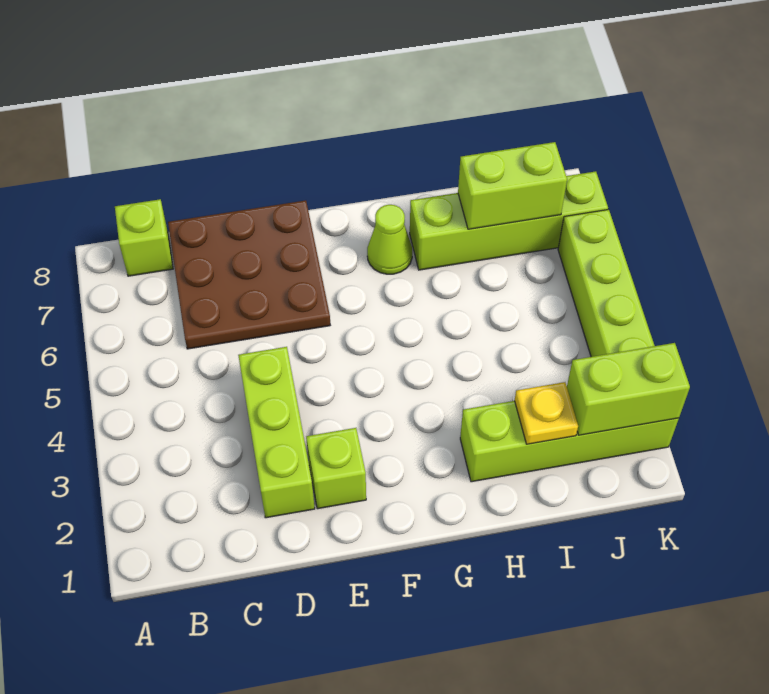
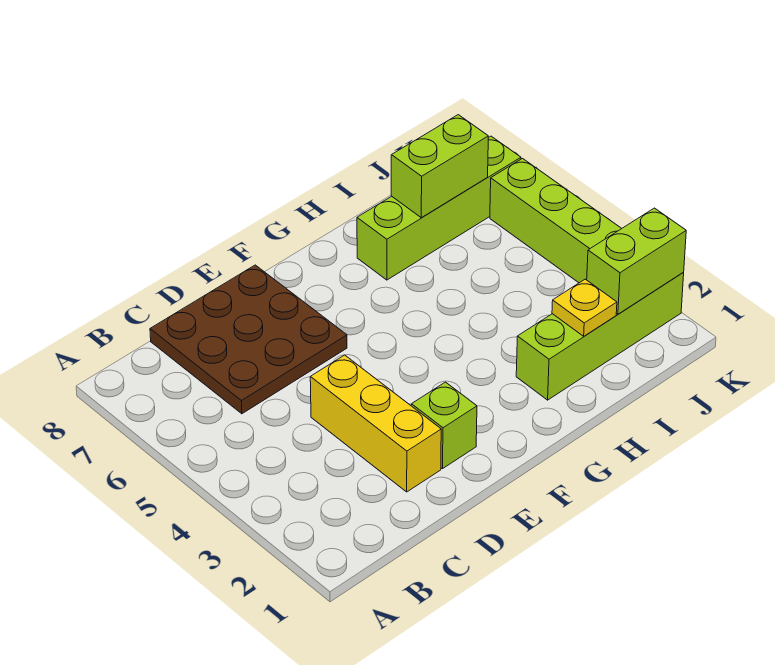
lime 1x1 brick [115,199,173,276] -> none
lime 1x3 brick [238,347,315,518] -> yellow 1x3 brick [310,355,441,492]
lime 1x1 cone [367,205,412,274] -> none

